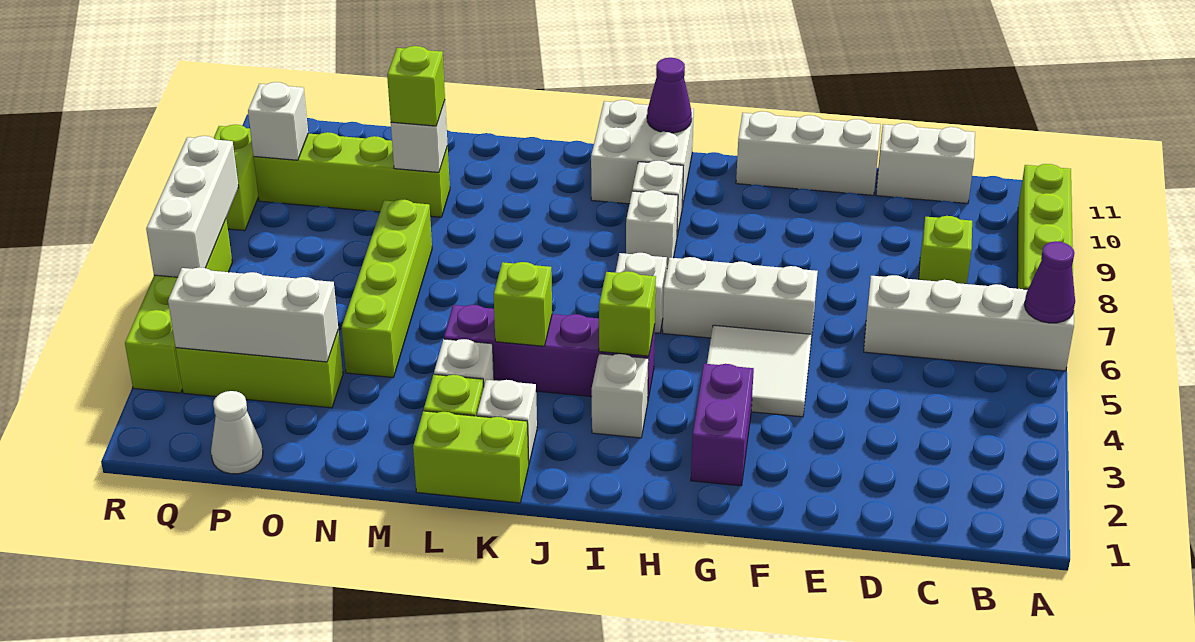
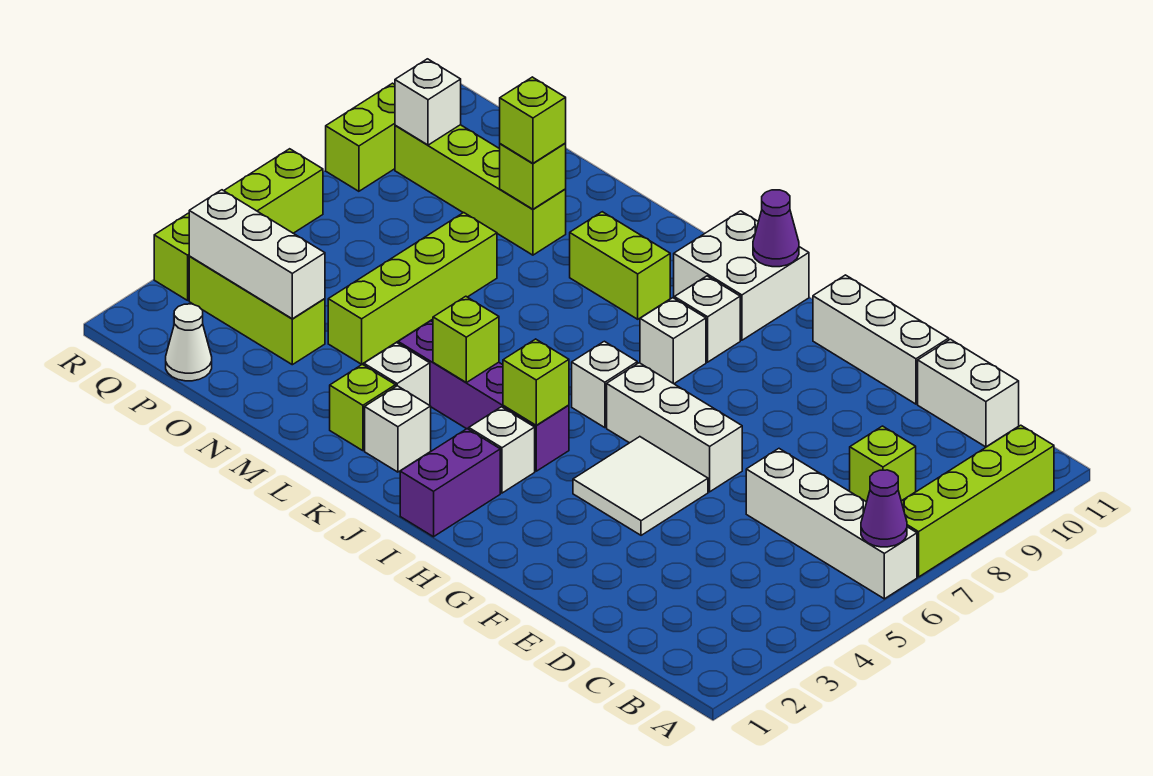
purple 1x2 brick [691,364,754,486] -> purple 1x2 brick moved to [400,429,500,537]
lime 1x2 brick [413,411,529,503] -> lime 1x2 brick moved to [570,212,670,319]
white 1x1 brick [391,101,448,172] -> lime 1x1 brick [500,144,566,209]
white 1x3 brick [146,136,239,277] -> none

